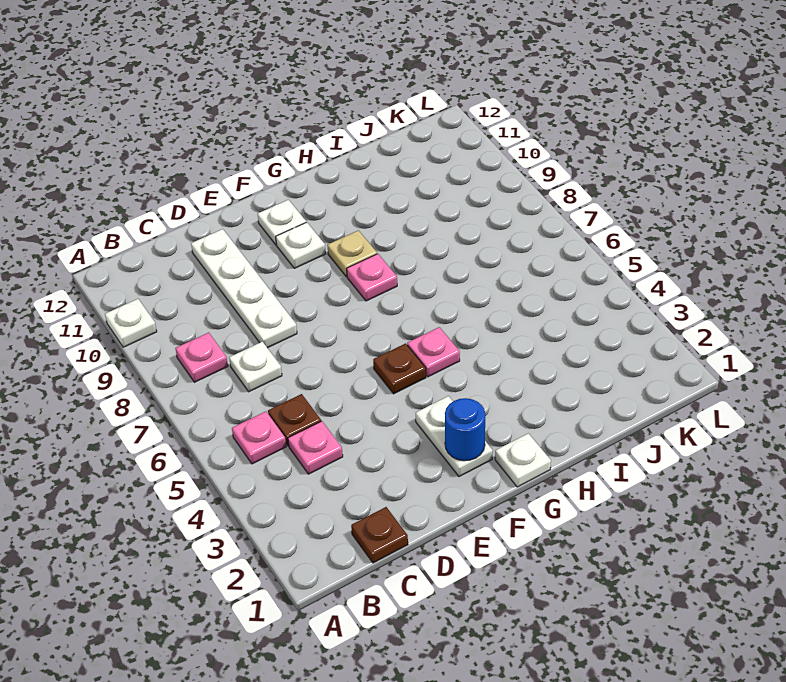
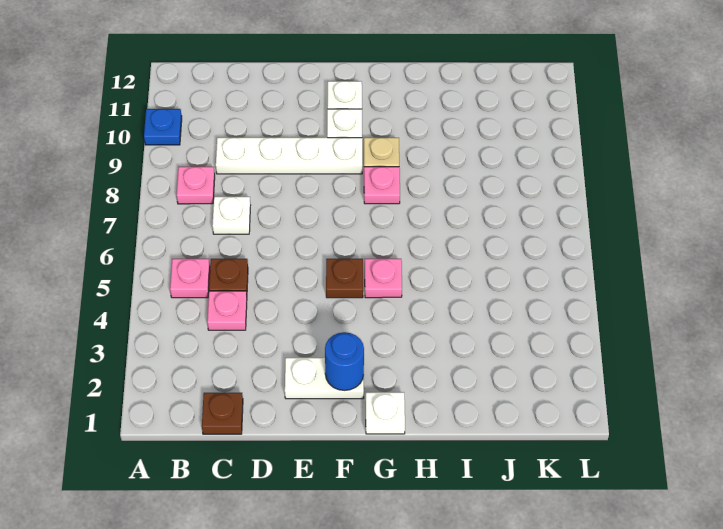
white 1x1 plate [105,299,157,347] -> blue 1x1 plate [144,109,182,145]
white 1x4 plate [191,229,297,348] -> white 1x4 plate turned to [216,138,362,174]
white 1x2 plate [416,396,493,477] -> white 1x2 plate turned to [285,358,364,399]

